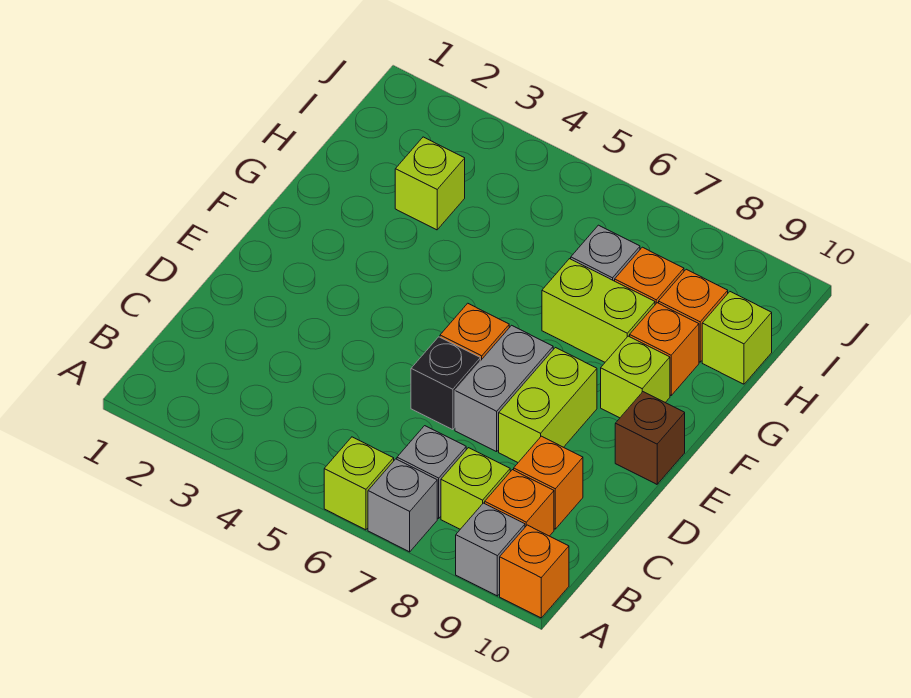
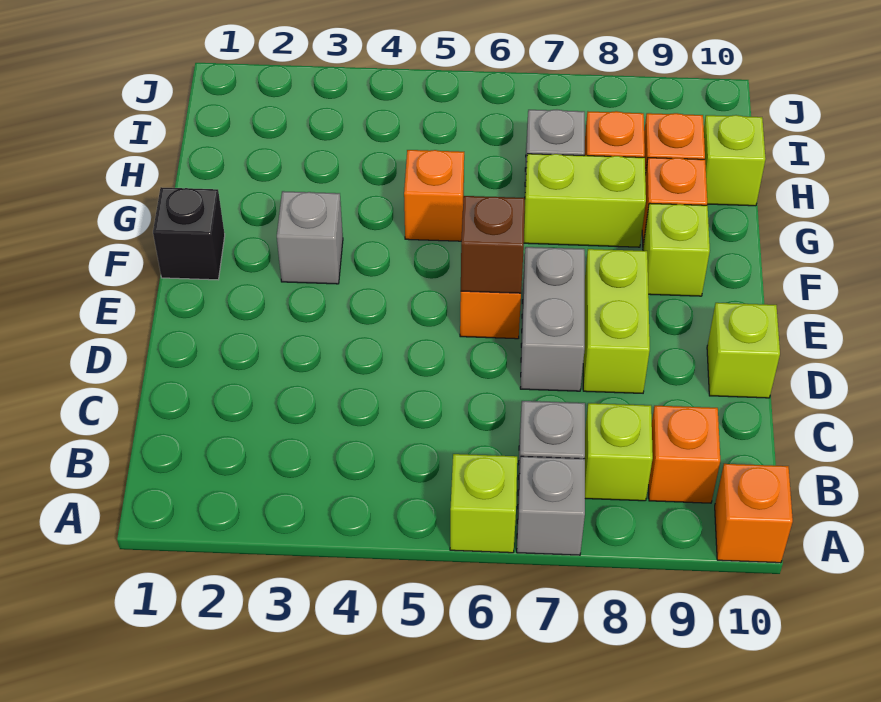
grey 1x1 brick [456,503,525,596] -> grey 1x1 brick moved to [277,191,343,284]
orange 1x1 brick [514,436,583,529] -> orange 1x1 brick moved to [404,150,464,241]
black 1x1 brick [411,337,480,430] -> black 1x1 brick moved to [153,187,225,280]
brown 1x1 brick [615,392,685,484] -> brown 1x1 brick moved to [461,196,525,293]
lime 1x1 brick [395,137,465,230] -> lime 1x1 brick moved to [707,303,780,398]

